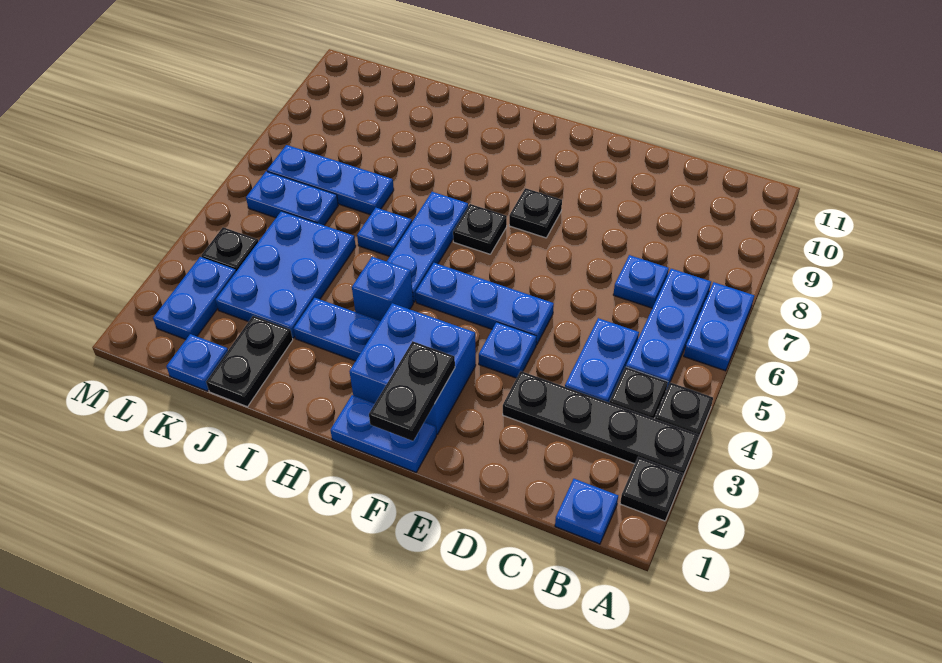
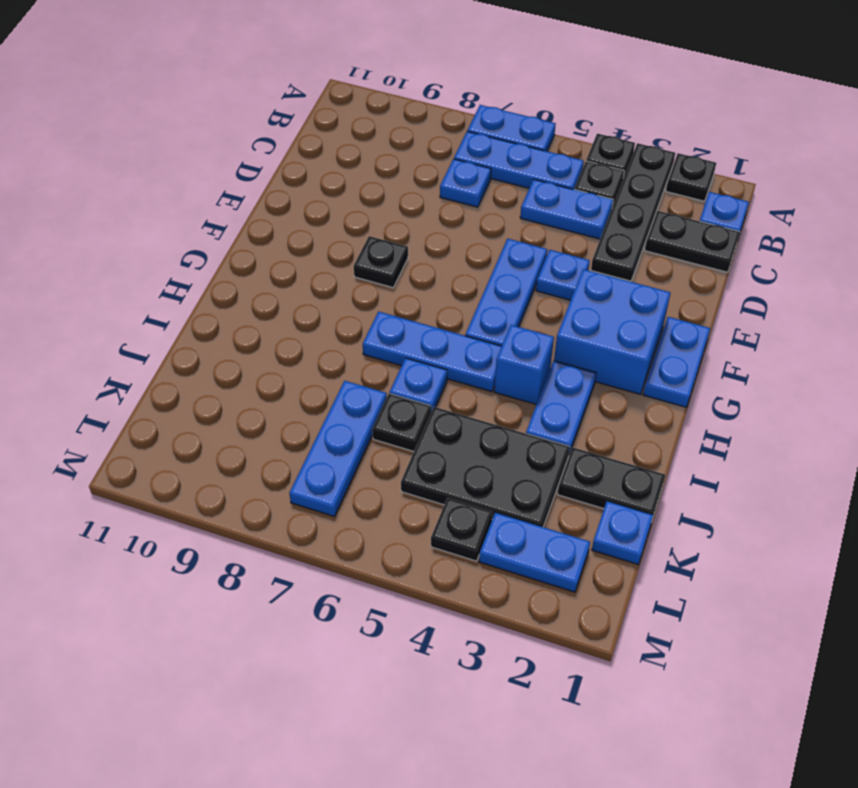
black 1x2 plate [369,341,455,441] -> black 1x2 plate moved to [645,211,740,272]
black 1x1 plate [453,204,507,254] -> black 1x1 plate moved to [372,394,431,452]
blue 2x3 plate [216,211,356,338] -> black 2x3 plate [401,407,570,527]
blue 1x2 plate [246,171,338,225] -> none

